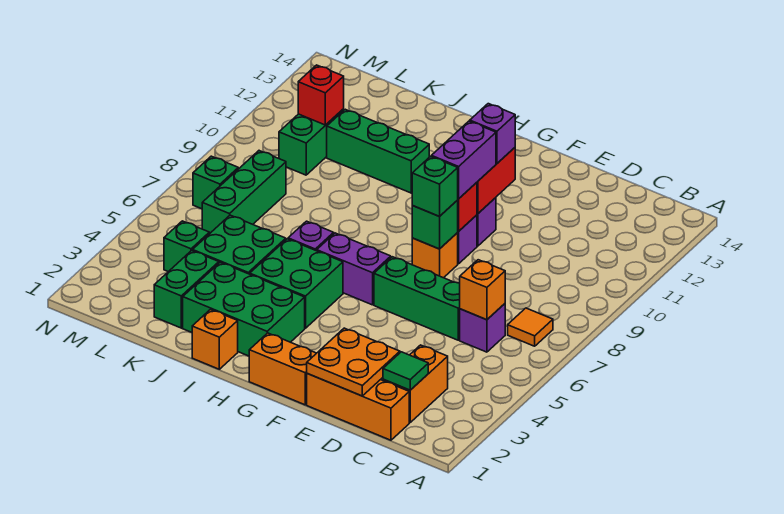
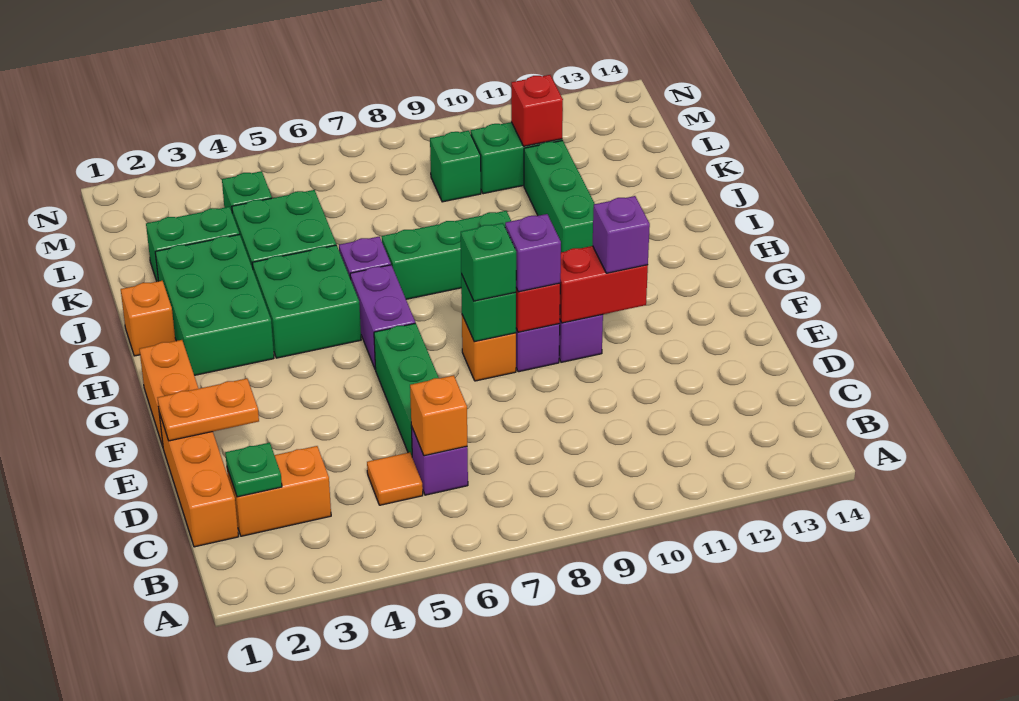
orange 1x1 tile [508,308,553,346] -> orange 1x1 tile moved to [367,452,423,505]
green 1x1 tile [383,352,428,390] -> green 1x1 plate [225,443,282,497]
orange 2x2 plate [307,328,400,396] -> orange 1x2 plate [158,379,259,441]
purple 1x2 brick [431,121,496,199] -> purple 1x1 brick [505,214,561,292]
green 1x3 brick [202,151,286,234] -> green 1x3 brick moved to [382,211,511,299]
green 1x1 brick [193,156,238,209] -> green 1x1 brick moved to [430,131,481,202]

